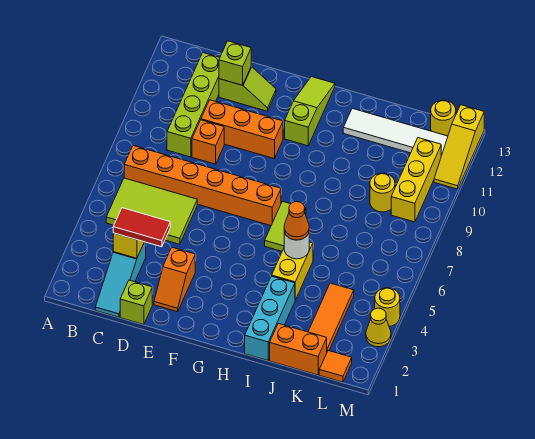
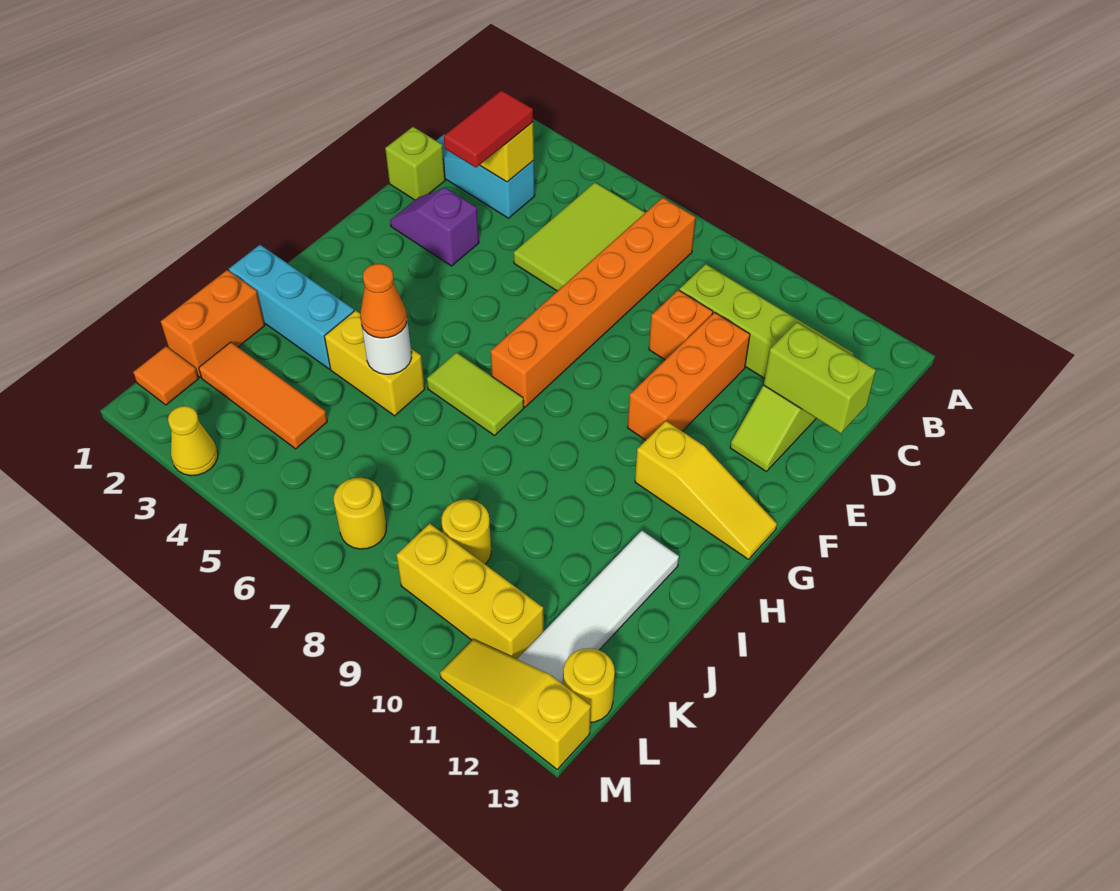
lime 1x1 brick [219,41,251,85] -> lime 1x2 brick [764,322,876,433]
orange 1x2 slope [154,247,195,312] -> purple 1x2 slope [390,188,479,266]
lime 1x3 slope [285,77,335,146] -> yellow 1x3 slope [635,421,777,559]
yellow 1x1 round brick [375,288,400,326] -> yellow 1x1 round brick moved to [334,478,386,549]

